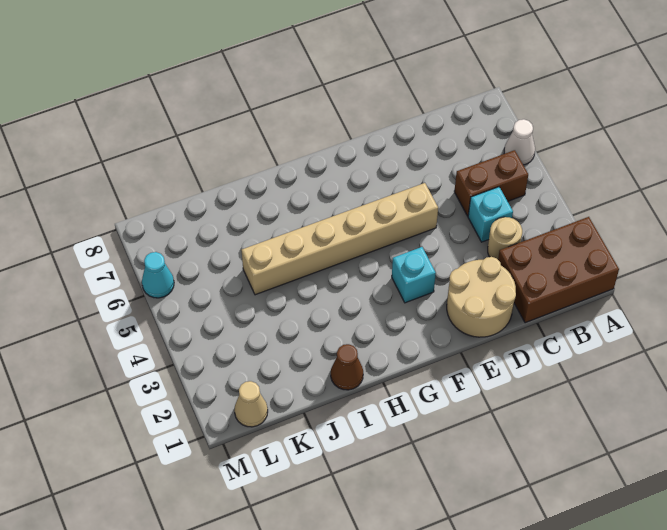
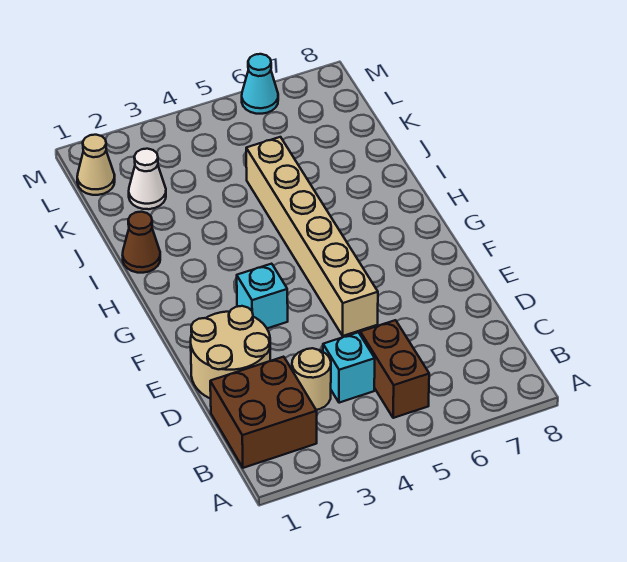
brown 2x3 brick [498,217,619,323] -> brown 2x2 brick [210,357,317,468]
white 1x1 cone [504,119,535,165] -> white 1x1 cone moved to [129,149,166,209]

